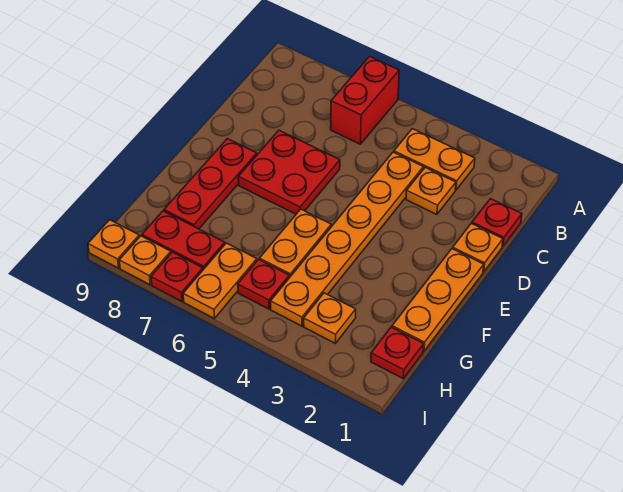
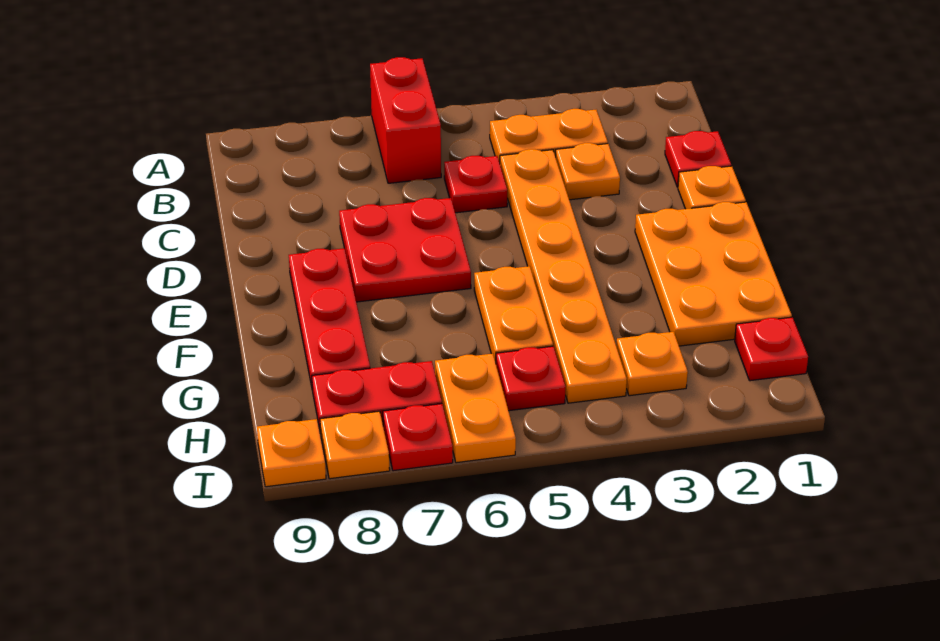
none -> red 1x1 plate [444,156,507,213]
orange 1x3 plate [392,249,484,351] -> orange 2x3 plate [635,202,792,346]

